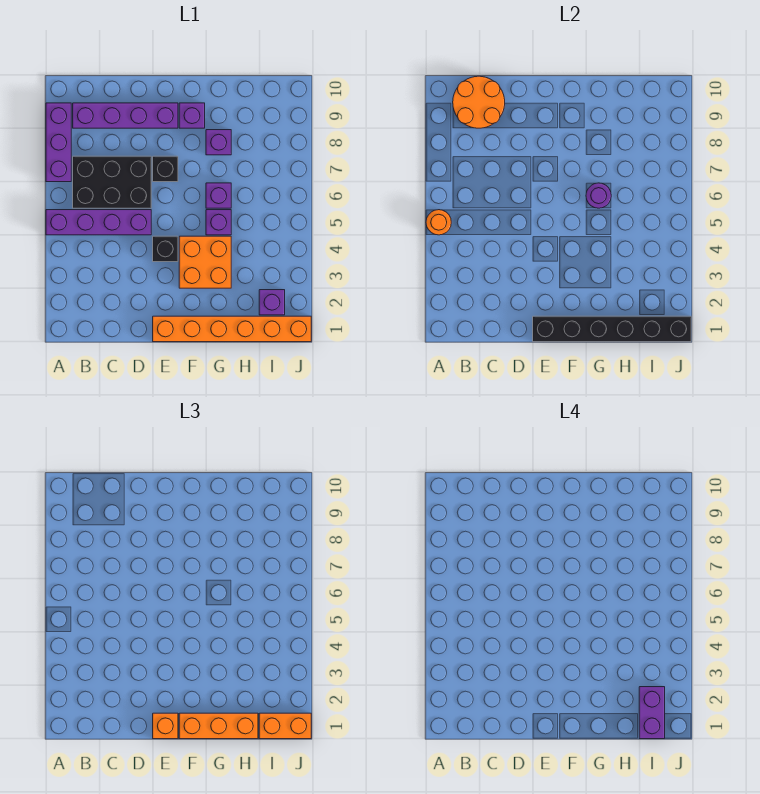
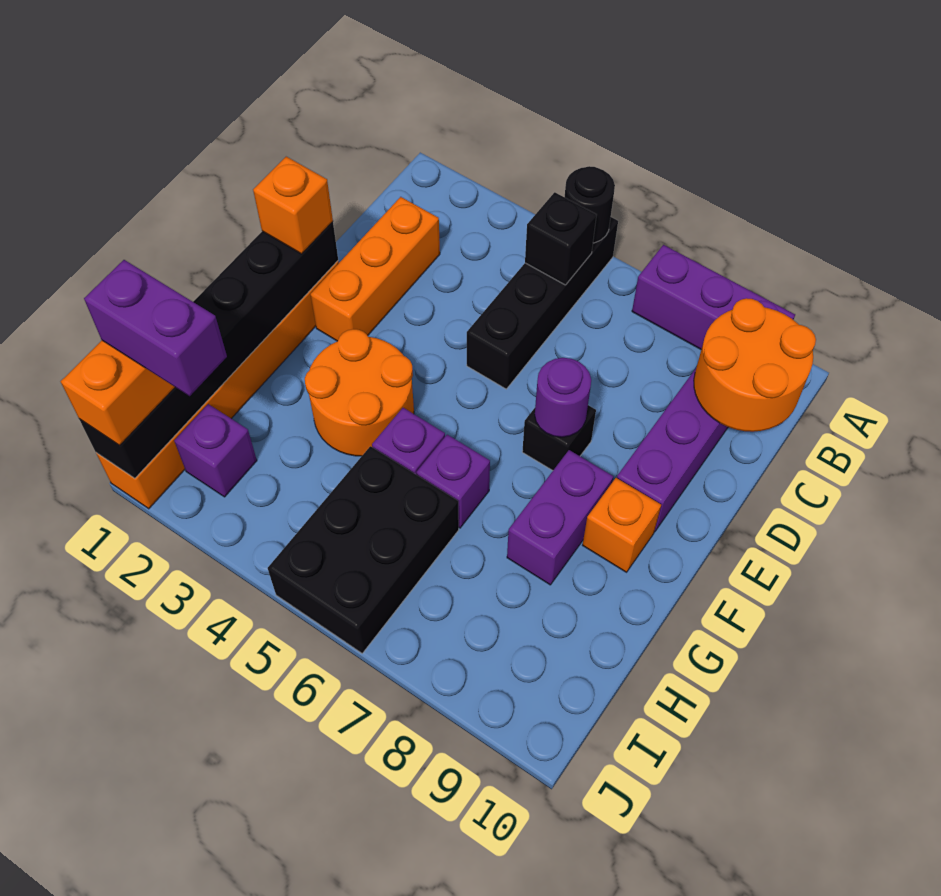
purple 1x4 brick [46,210,151,235] -> black 1x4 brick [467,217,618,389]
orange 1x1 round brick [426,210,451,235] -> black 1x1 round brick [565,166,615,243]
black 2x3 brick [73,156,151,208] -> black 2x3 brick moved to [268,446,459,653]
black 1x1 brick [153,236,178,262] -> black 1x1 brick moved to [525,192,596,285]
orange 1x3 brick [179,713,258,739] -> orange 1x3 brick moved to [310,197,440,341]
orange 2x2 brick [179,236,231,288] -> orange 2x2 round brick [305,329,414,456]
purple 1x1 brick [179,103,205,128] -> orange 1x1 brick [583,478,661,572]
purple 1x1 round brick [586,183,611,208] -> purple 1x1 round brick moved to [535,358,591,437]
purple 1x1 brick [206,130,231,155] -> purple 1x2 brick [507,450,613,585]

